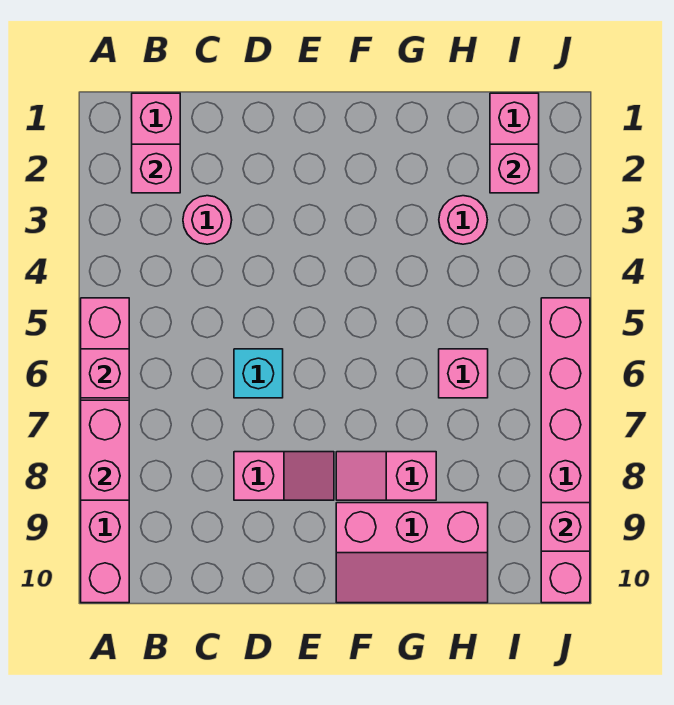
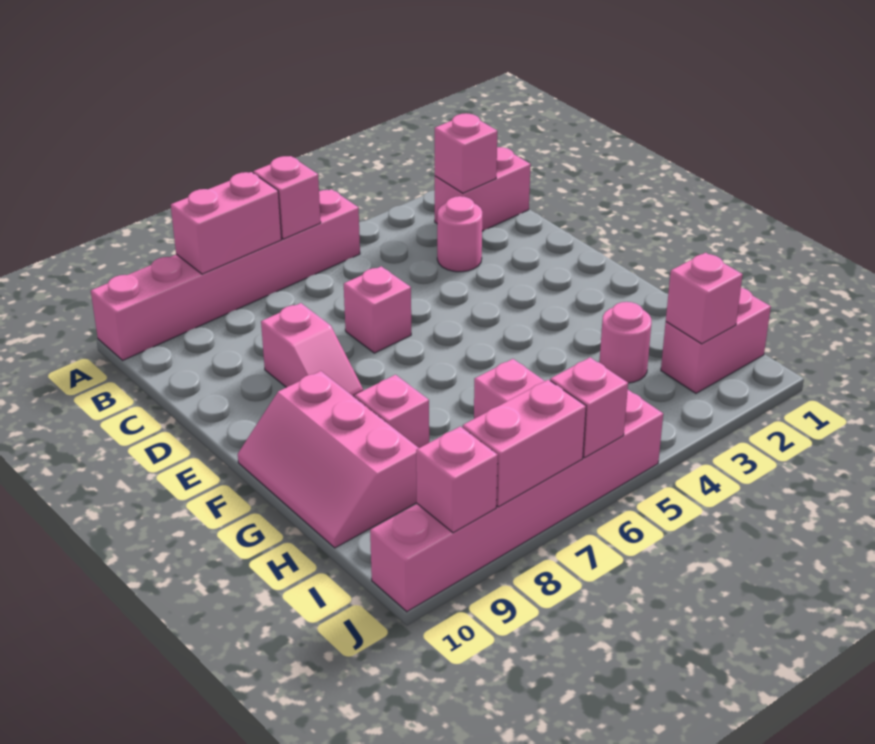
cyan 1x1 brick [234,349,283,398] -> pink 1x1 brick [344,266,411,353]
none -> pink 1x1 brick [550,357,628,458]
none -> pink 1x2 brick [462,380,586,507]

